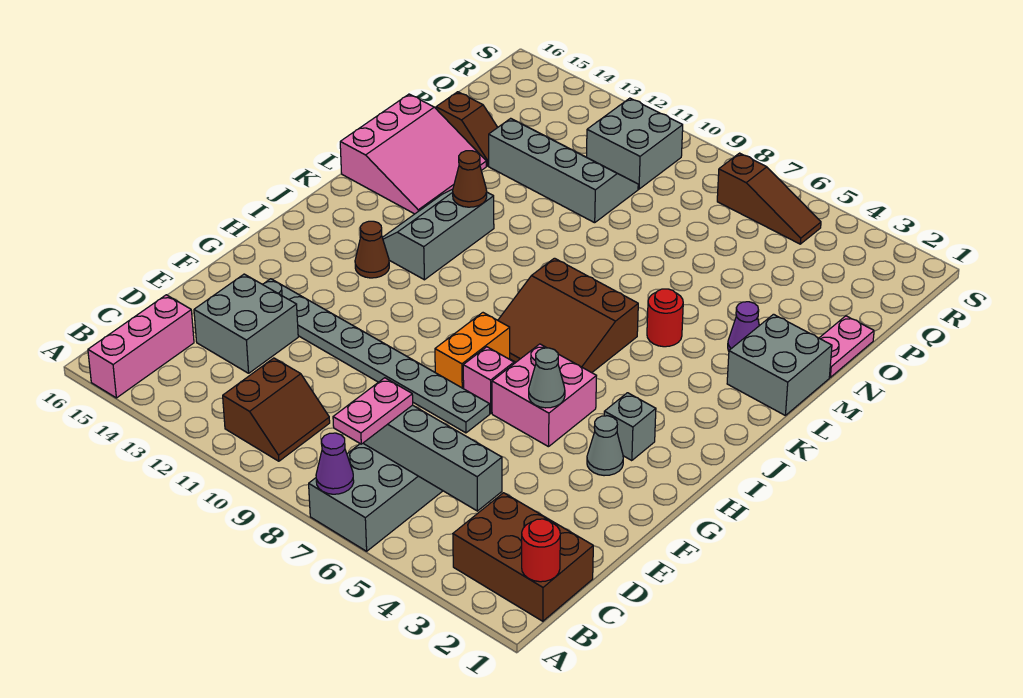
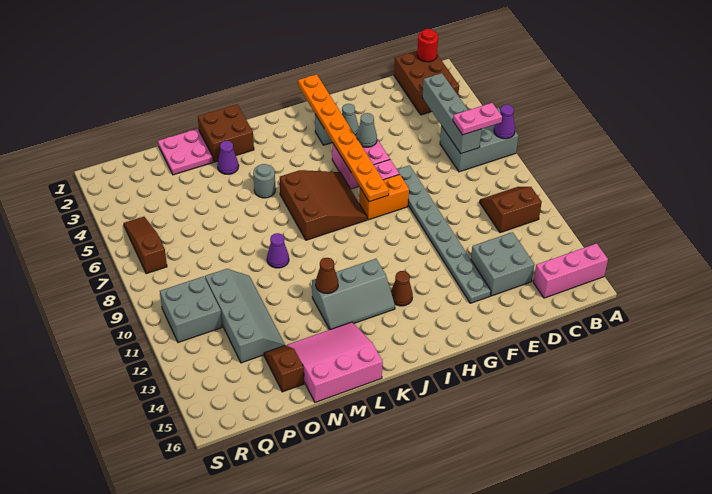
none -> orange 1x8 plate [298,74,389,202]
grey 2x2 brick [727,314,832,415] -> brown 2x2 brick [198,104,254,162]
red 1x1 round brick [647,289,683,347] -> grey 1x1 round brick [253,164,276,198]
none -> purple 1x1 cone [267,233,289,268]
pink 1x2 plate [819,316,874,377] -> pink 2x2 plate [158,129,213,175]
grey 2x4 slope [489,118,638,223] -> grey 2x4 slope turned to [205,269,285,363]

